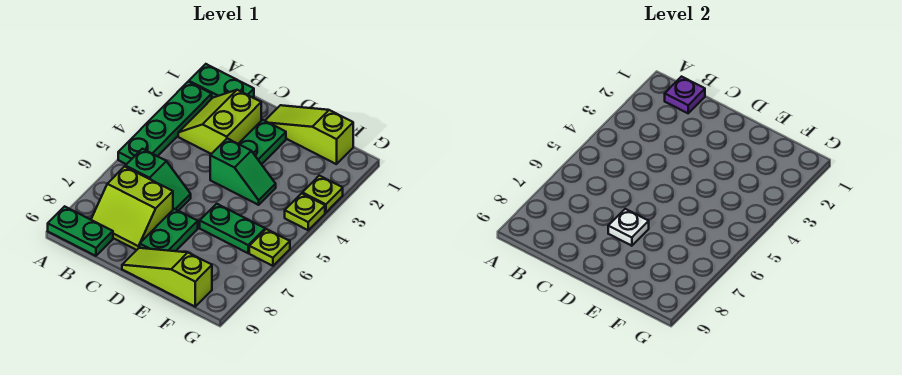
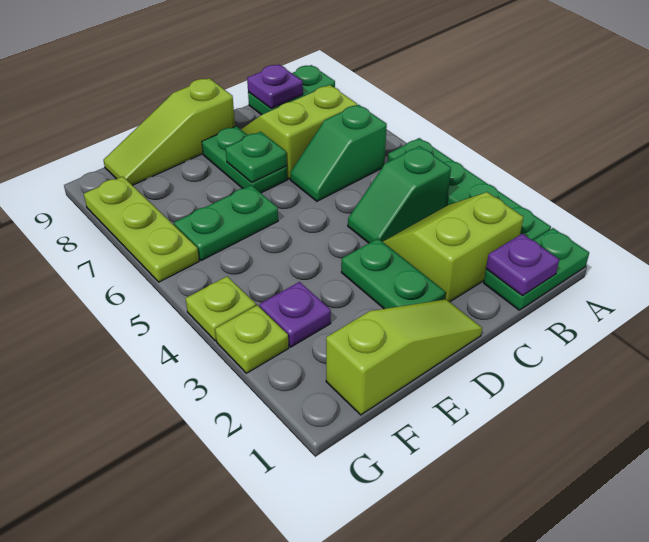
lime 2x2 slope [178,90,261,154] -> lime 2x2 slope turned to [383,192,523,302]
none -> purple 1x1 plate [247,64,303,108]
green 1x2 slope [210,138,276,205] -> green 1x2 slope moved to [348,146,451,243]
white 1x1 plate [608,209,649,246] -> green 1x1 plate [225,132,287,183]
lime 1x3 slope [122,248,212,307] -> lime 1x3 slope turned to [103,78,235,185]
none -> purple 1x1 plate [259,282,331,347]
lime 1x1 plate [249,229,290,266] -> lime 1x3 plate [84,176,199,282]

